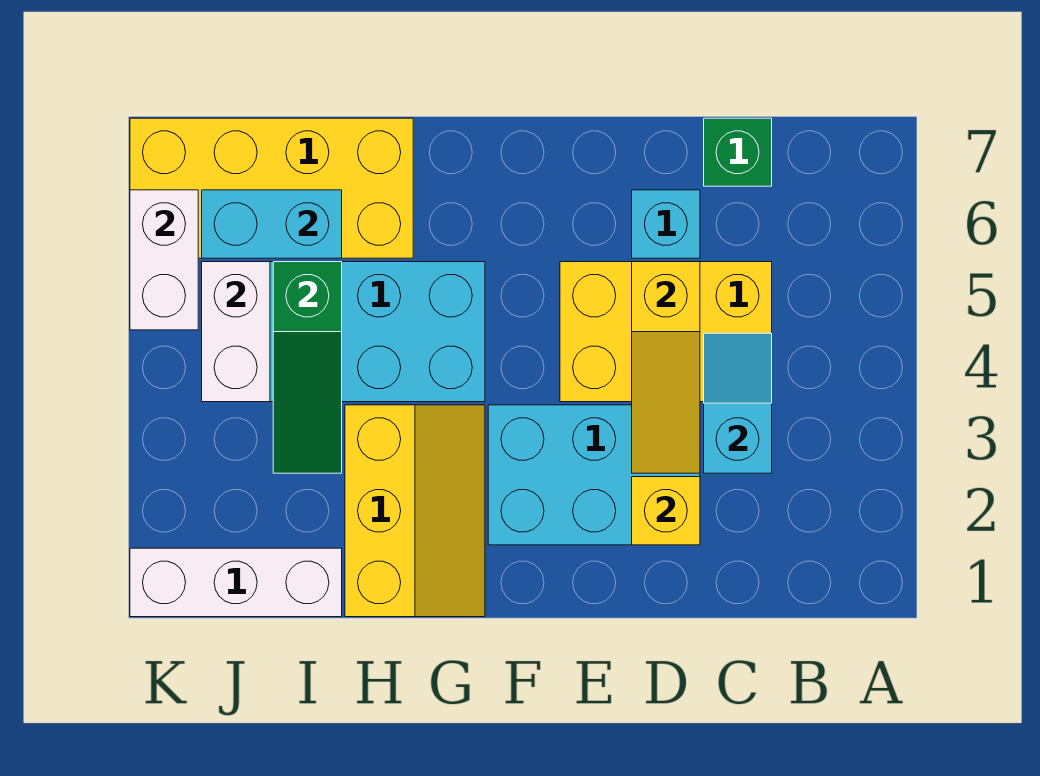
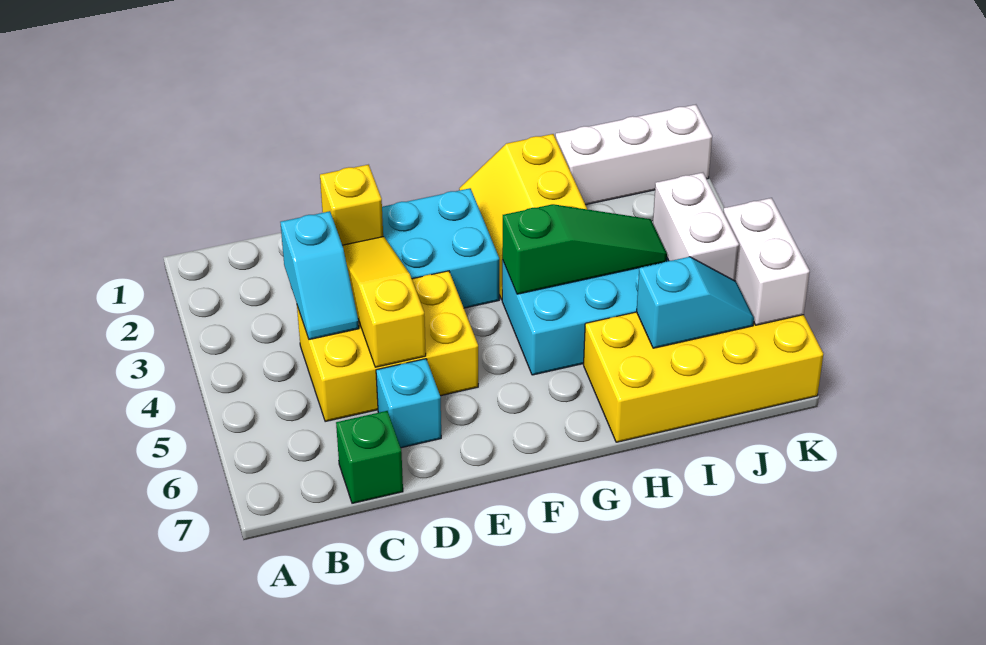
green 1x3 slope [273,262,342,473] -> green 1x3 slope turned to [502,204,667,294]
cyan 1x2 brick [202,190,342,258] -> cyan 1x2 slope [637,257,754,348]

